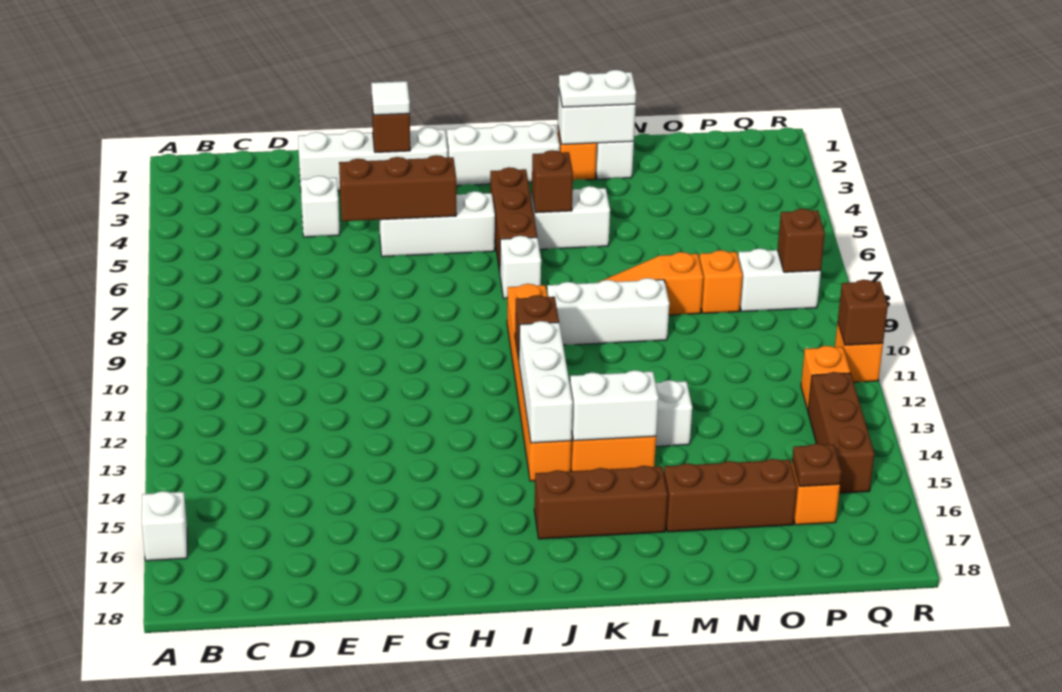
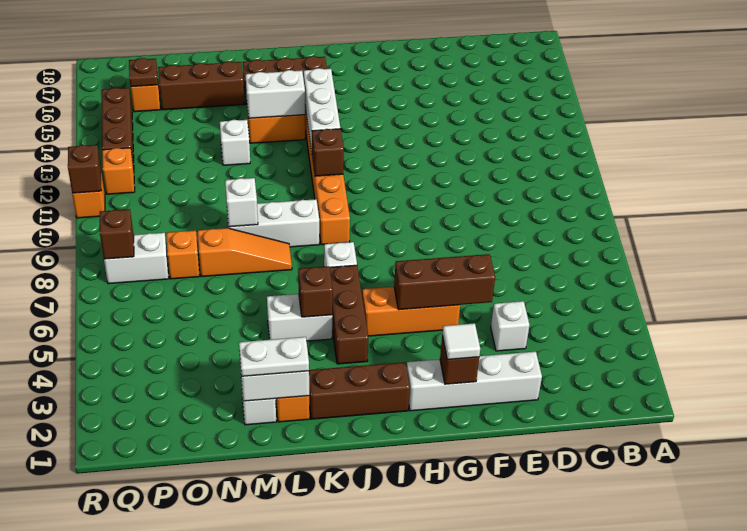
white 1x1 brick [142,491,187,561] -> white 1x1 brick moved to [225,178,258,227]
white 1x3 brick [379,191,495,257] -> orange 1x3 brick [362,287,460,336]
white 1x3 brick [447,123,560,186] -> brown 1x3 brick [309,362,410,419]

